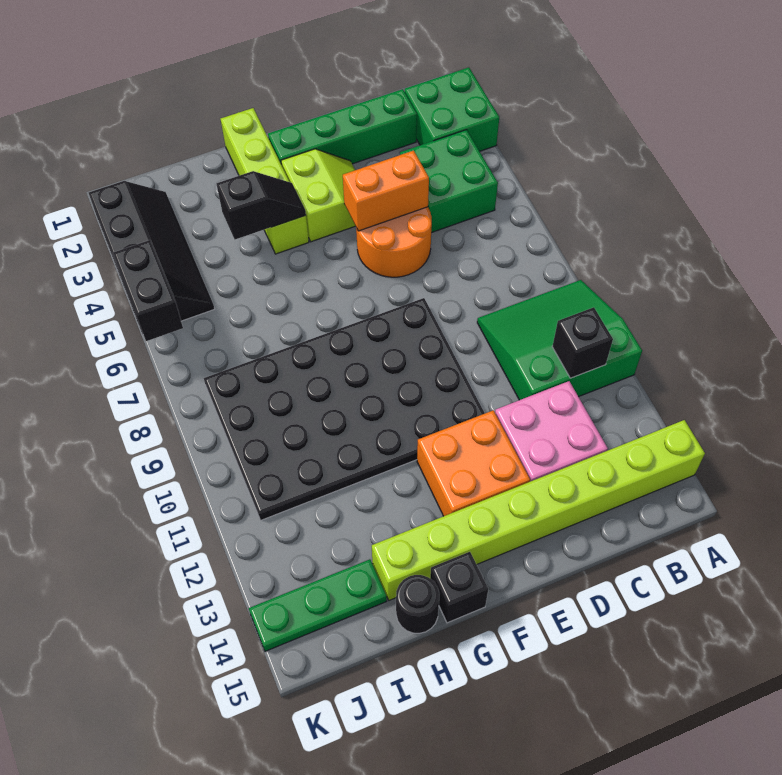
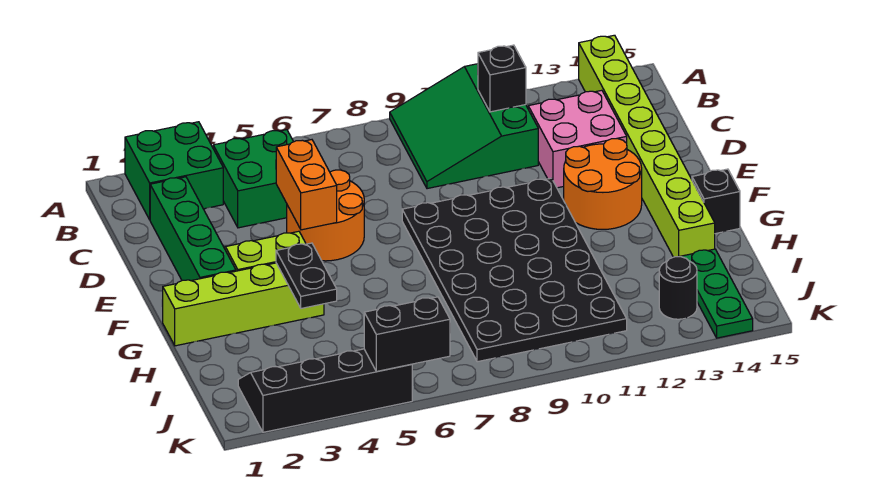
orange 2x2 brick [417,410,530,516] -> orange 2x2 round brick [564,139,642,229]
black 1x2 slope [216,171,306,239] -> black 1x2 plate [276,243,337,308]
black 1x1 round brick [396,575,440,633] -> black 1x1 round brick moved to [659,257,697,319]

